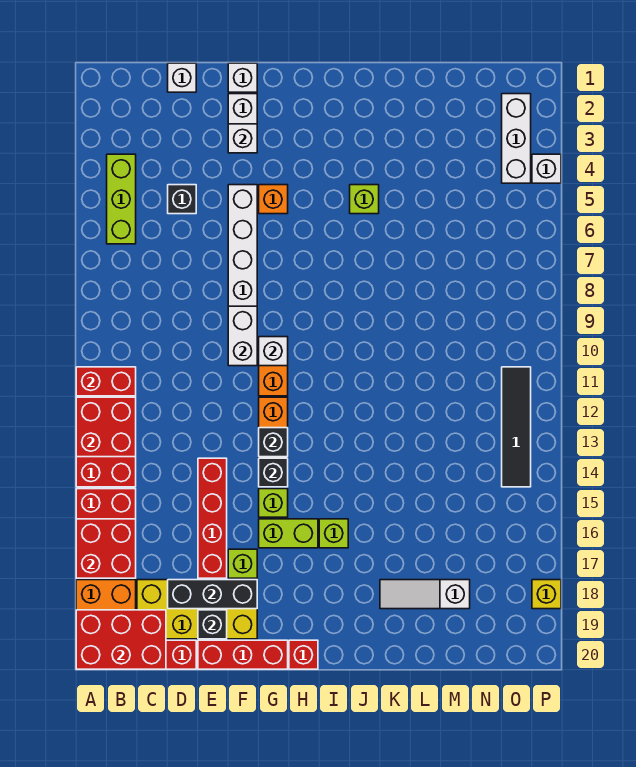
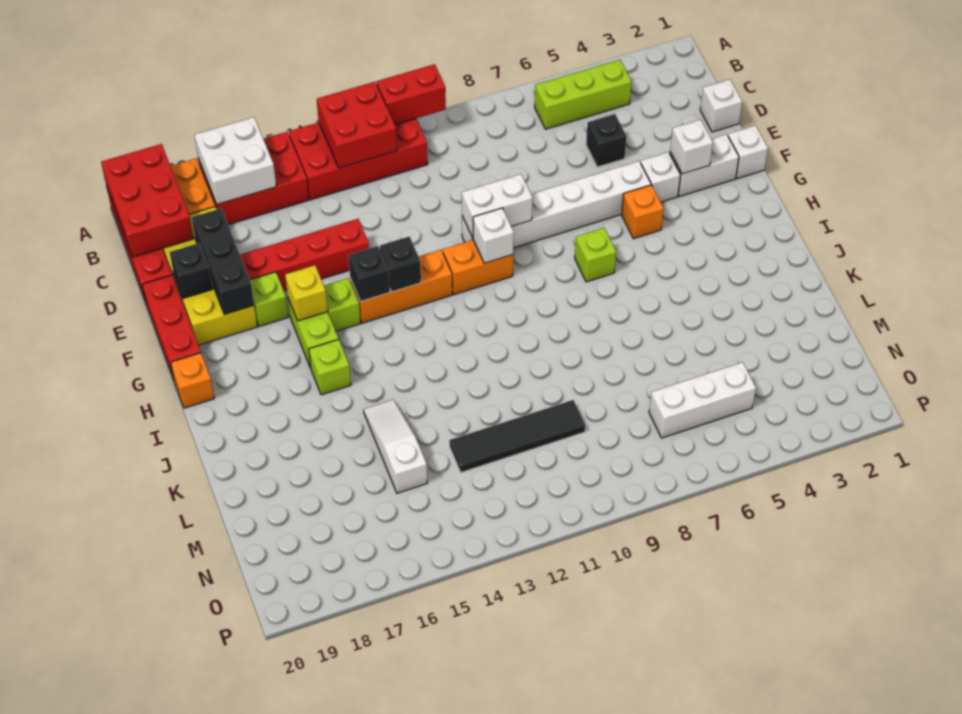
red 1x2 brick [76,367,136,396] -> red 1x2 brick turned to [377,64,446,125]
red 2x2 brick [76,519,136,578] -> white 2x2 brick [195,117,276,204]
red 1x1 brick [289,640,318,669] -> orange 1x1 brick [171,353,214,408]
lime 1x1 brick [350,185,379,214] -> lime 1x1 brick moved to [575,228,616,282]
white 1x3 slope [380,580,470,609] -> white 1x3 slope moved to [364,400,427,493]
white 1x3 brick [502,94,531,183] -> white 1x3 brick moved to [649,362,756,438]
black 1x4 tile [502,367,531,487] -> black 1x4 tile moved to [449,400,585,472]
white 1x1 brick [532,154,561,183] -> white 1x1 brick moved to [641,152,680,202]
yellow 1x1 brick [532,580,561,609] -> yellow 1x1 brick moved to [285,265,328,321]

